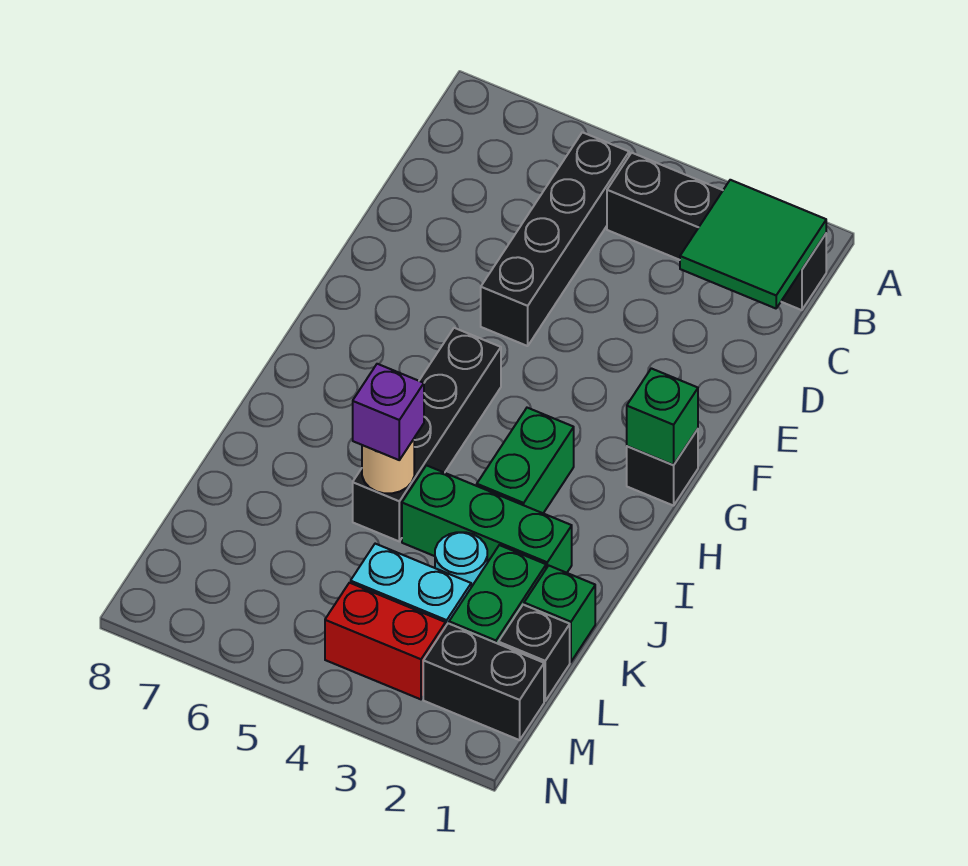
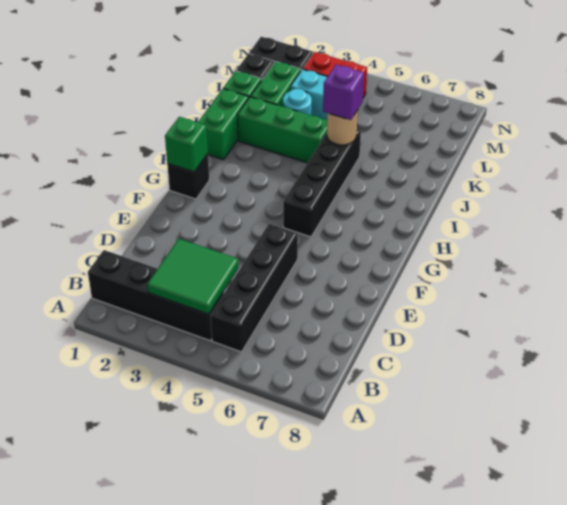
green 2x2 tile [680,180,826,308] -> green 2x2 tile moved to [147,239,239,314]
green 1x2 brick [477,408,574,513] -> green 1x2 brick moved to [198,89,249,160]

